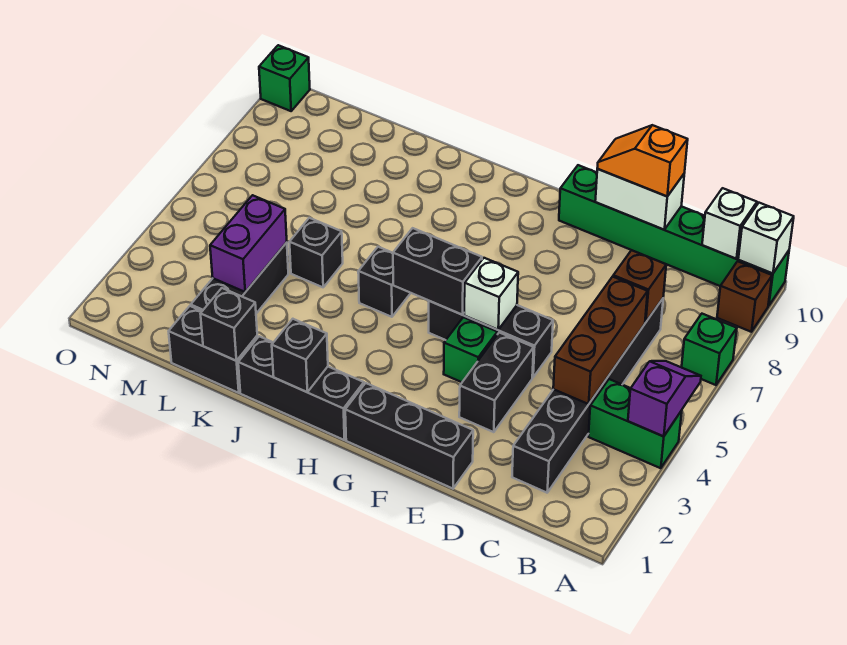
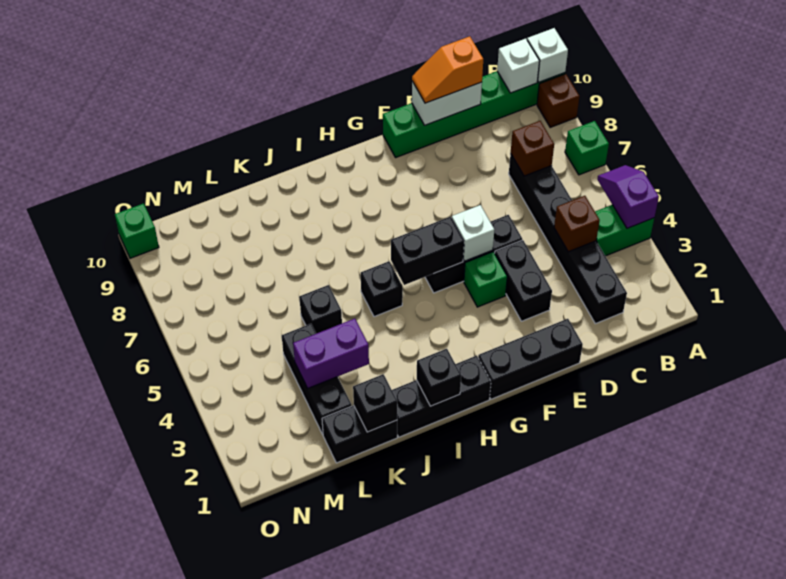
brown 1x3 brick [553,277,648,404] -> brown 1x1 brick [554,196,600,252]
purple 1x2 brick [210,195,287,292] -> purple 1x2 brick turned to [293,319,369,388]

